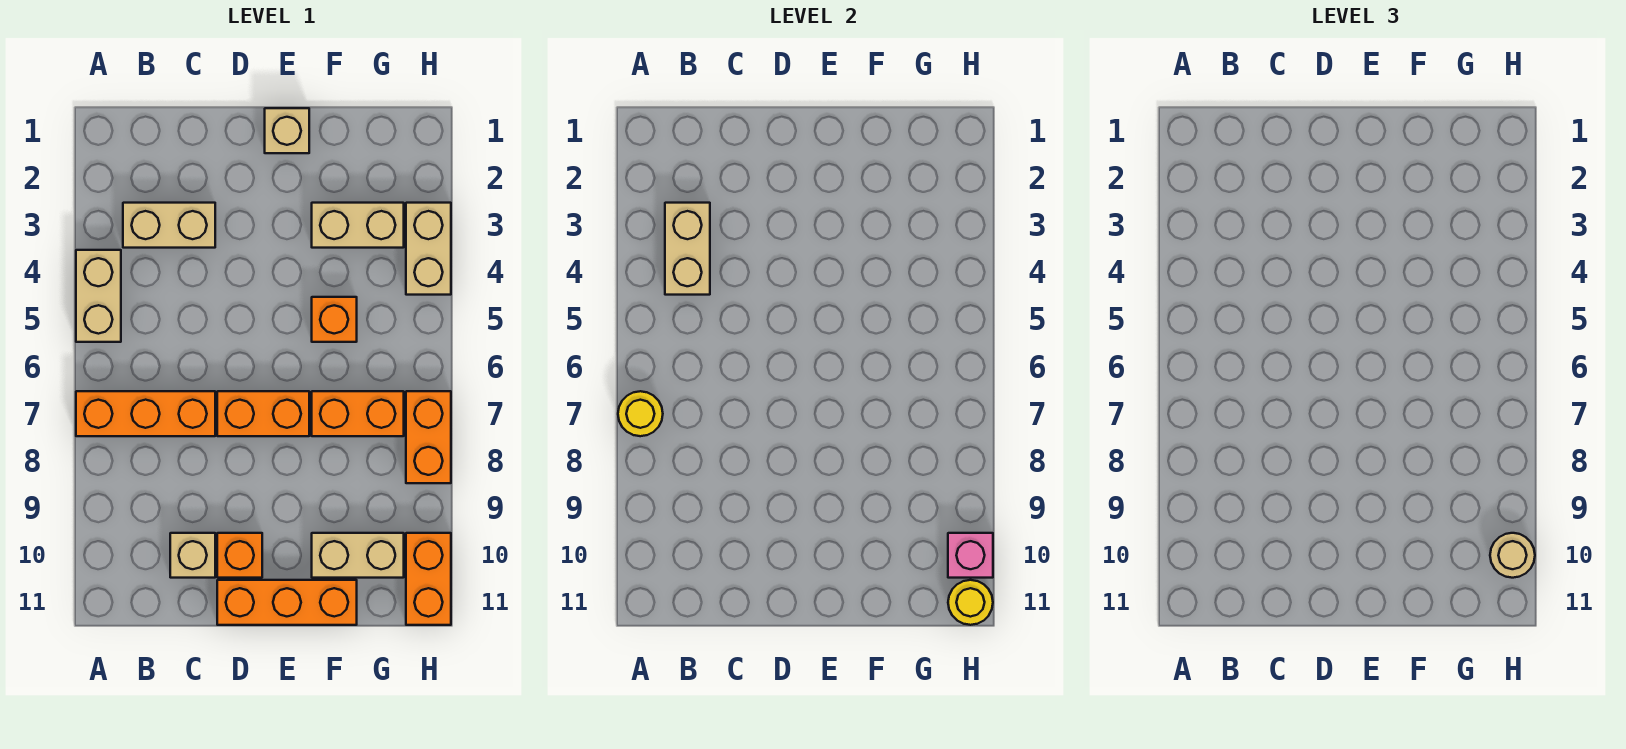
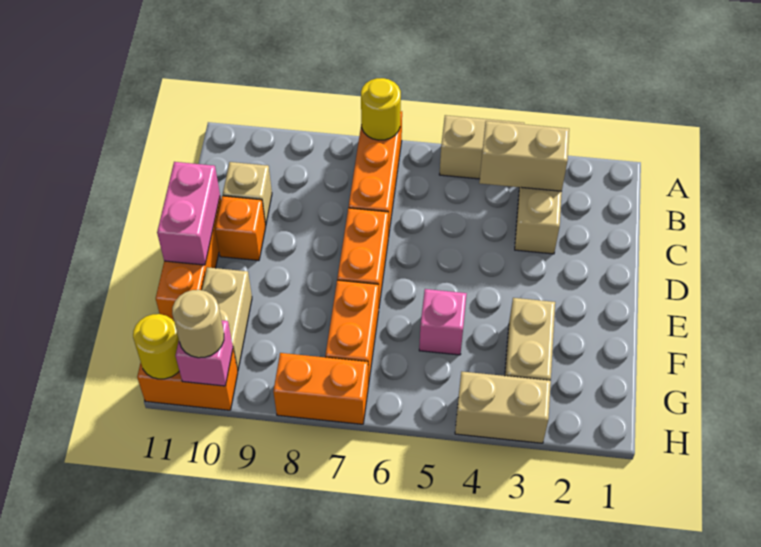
none -> pink 1x2 brick [157,162,220,265]
tan 1x1 brick [265,108,309,153] -> none
orange 1x1 brick [312,297,357,342] -> pink 1x1 brick [419,289,467,355]

